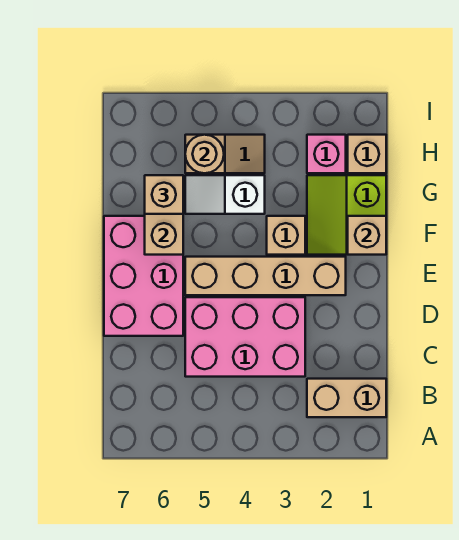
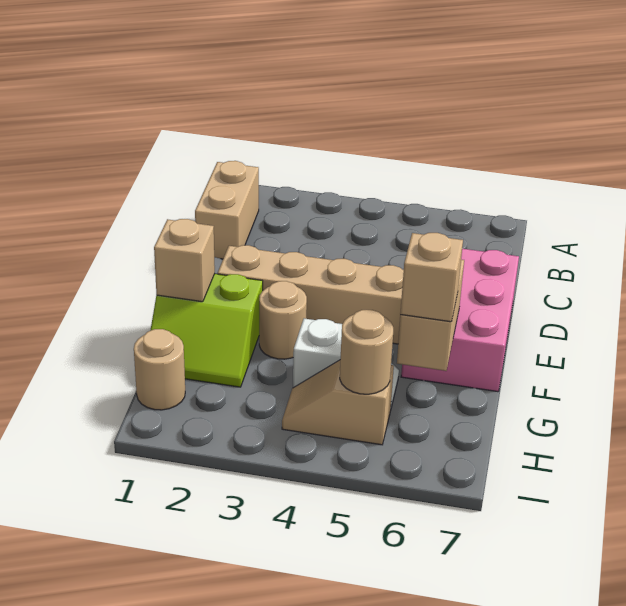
tan 1x2 brick [307,379,386,417] -> tan 1x2 brick turned to [195,161,259,259]
pink 2x3 brick [185,297,305,377] -> none
lime 2x2 slope [307,175,386,255] -> lime 2x2 slope turned to [150,274,263,387]
tan 1x1 brick [267,216,305,255] -> tan 1x1 round brick [259,281,307,359]
tan 1x1 brick [348,135,386,173] -> tan 1x1 round brick [134,329,185,410]
pink 1x1 brick [307,135,346,173] -> none

